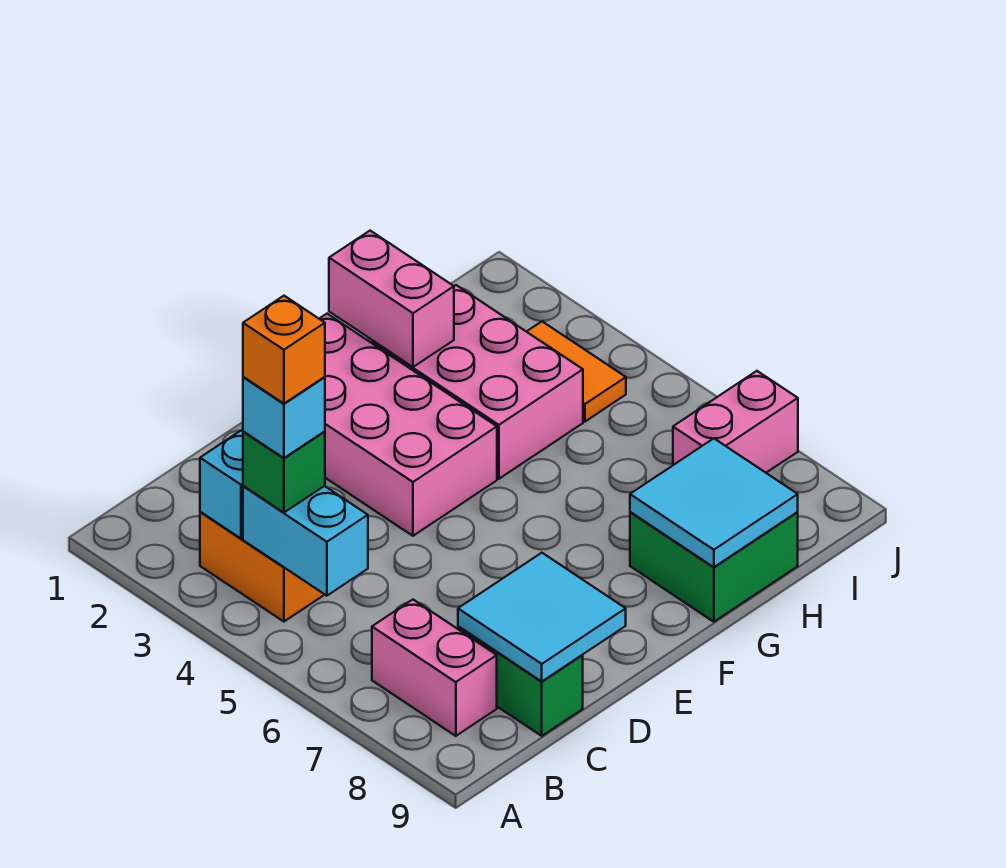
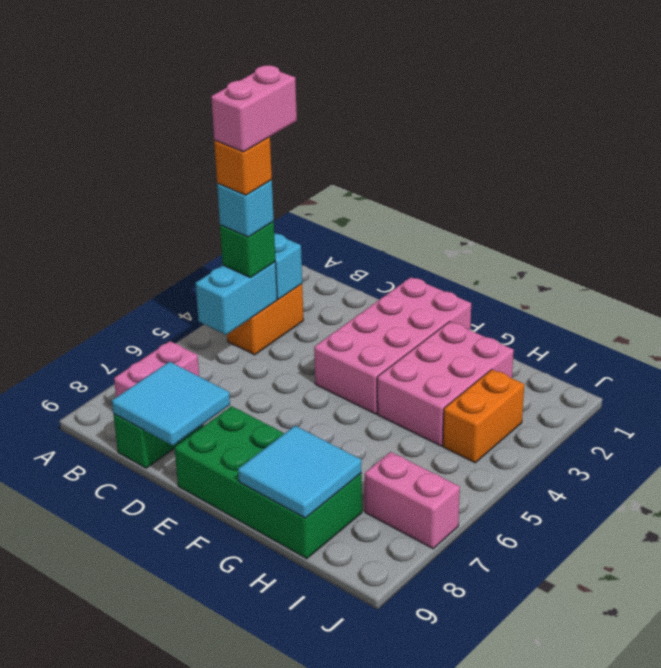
pink 1x2 brick [329,231,454,367] -> pink 1x2 brick moved to [211,65,297,152]
green 2x2 brick [630,512,798,622] -> green 2x4 brick [174,406,362,559]
orange 1x2 tile [527,322,626,422] -> orange 1x2 brick [443,369,524,463]

